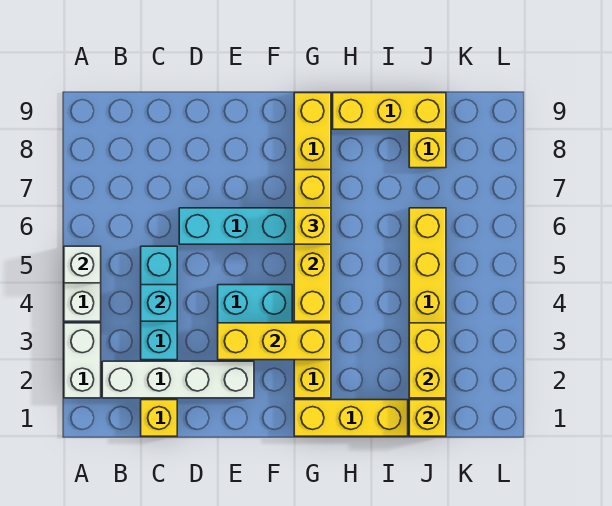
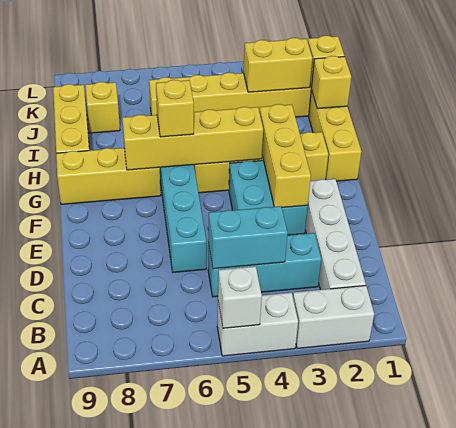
yellow 1x1 brick [141,400,177,436] -> yellow 1x1 brick moved to [311,56,351,109]
cyan 1x1 brick [141,285,177,321] -> cyan 1x2 brick [208,206,288,269]

